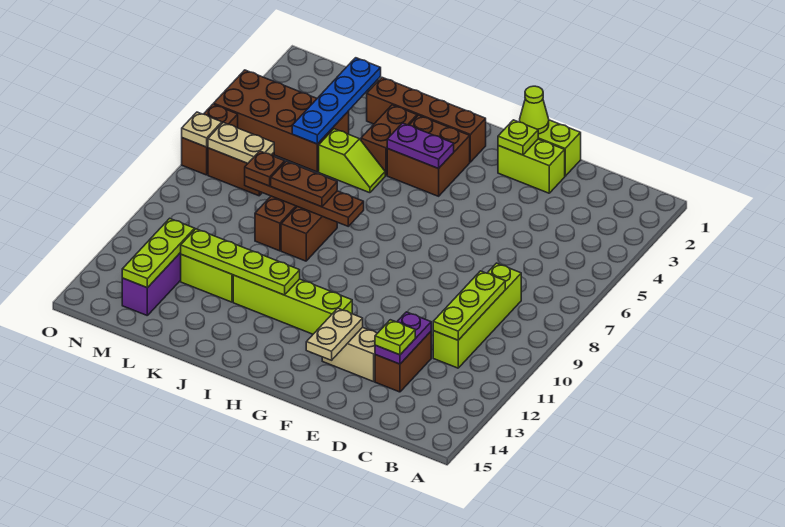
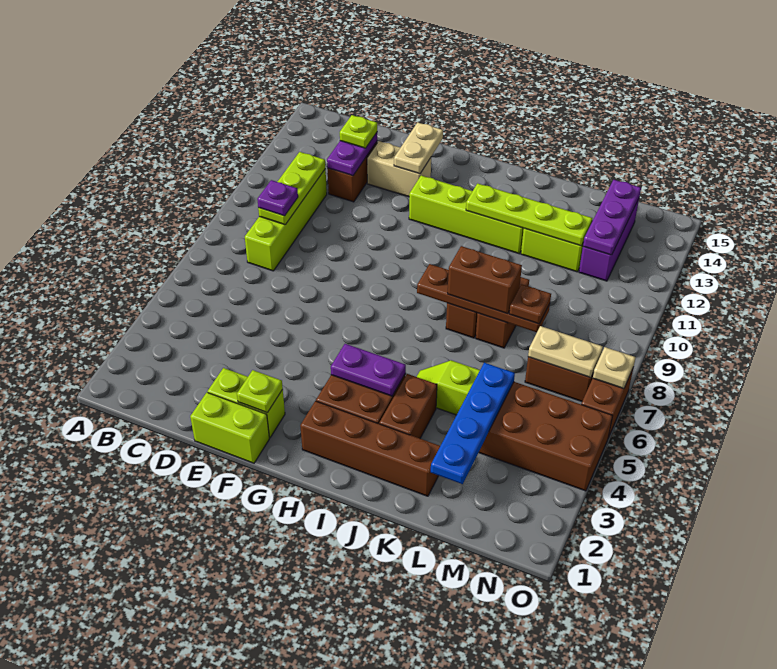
none -> purple 1x1 plate [257,180,298,216]
lime 1x1 cone [520,86,549,134] -> none
brown 1x2 plate [271,161,337,207] -> brown 1x2 brick [448,246,522,314]
lime 1x3 plate [122,218,195,288] -> purple 1x3 plate [583,180,641,255]

